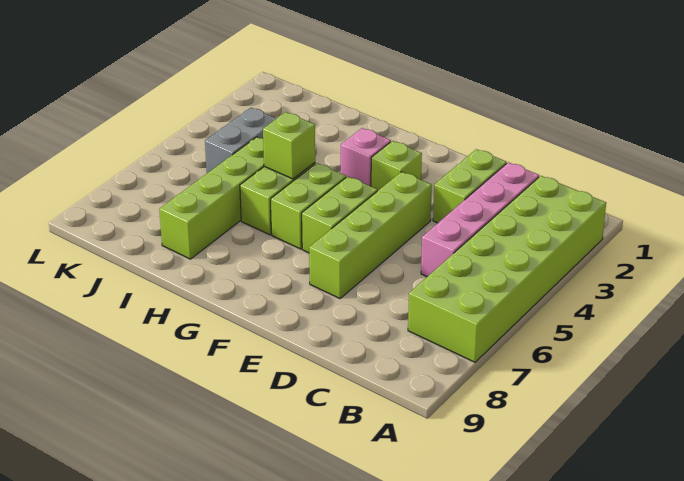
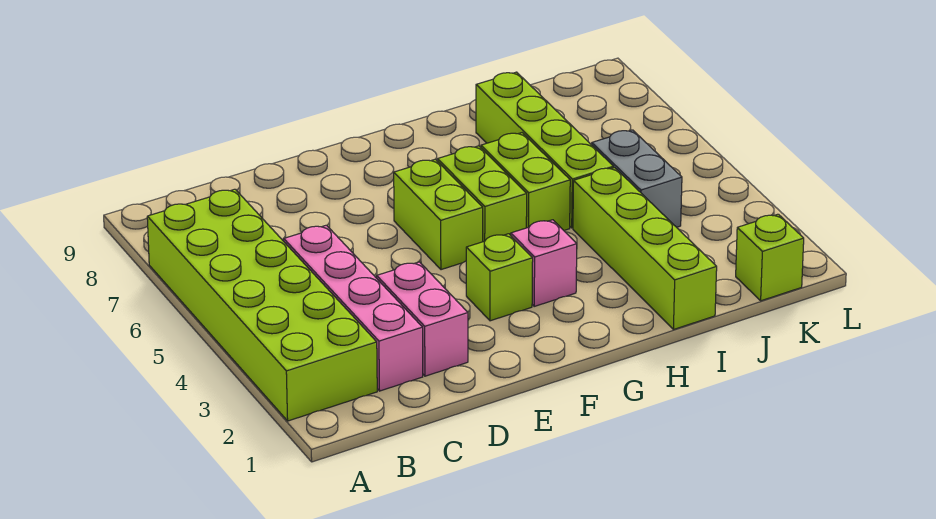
lime 1x2 brick [433,149,507,223] -> pink 1x2 brick [377,262,468,376]
lime 1x4 brick [309,172,432,298] -> lime 1x4 brick moved to [573,168,717,330]
lime 1x1 brick [263,112,315,179] -> lime 1x1 brick moved to [736,214,804,301]

